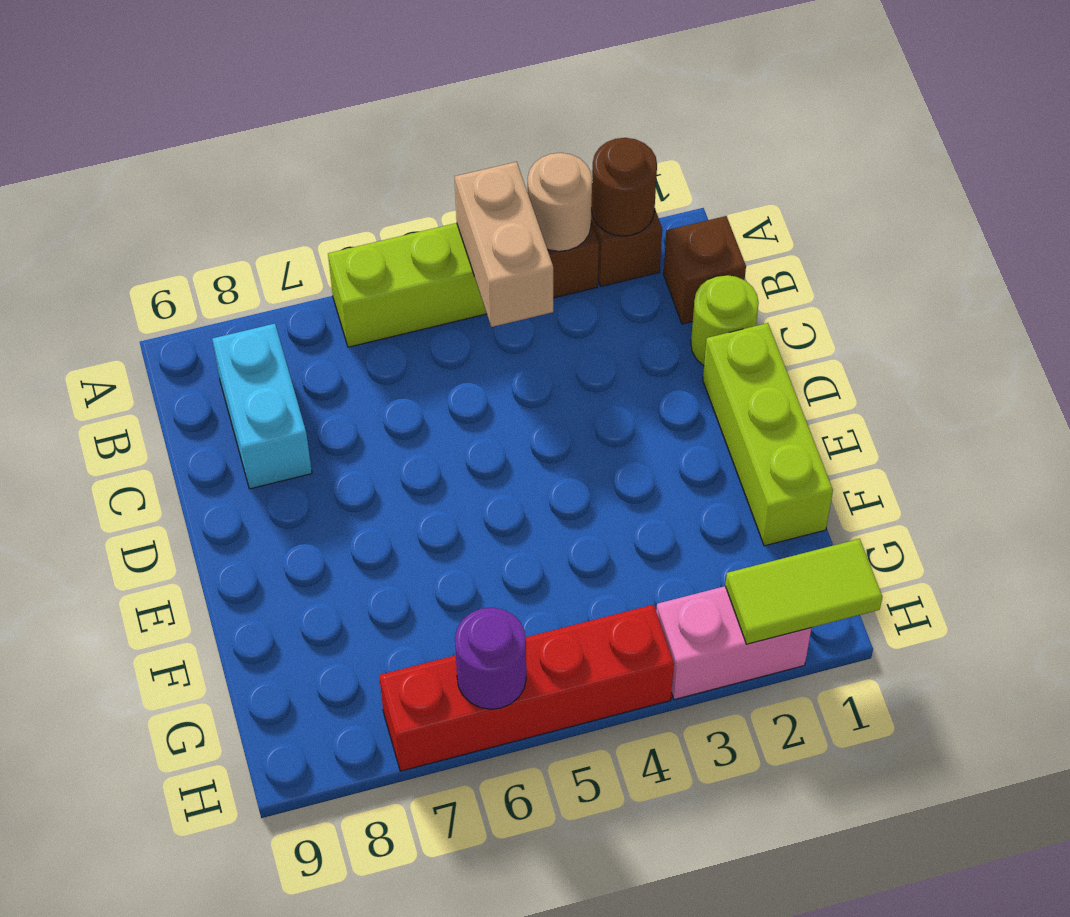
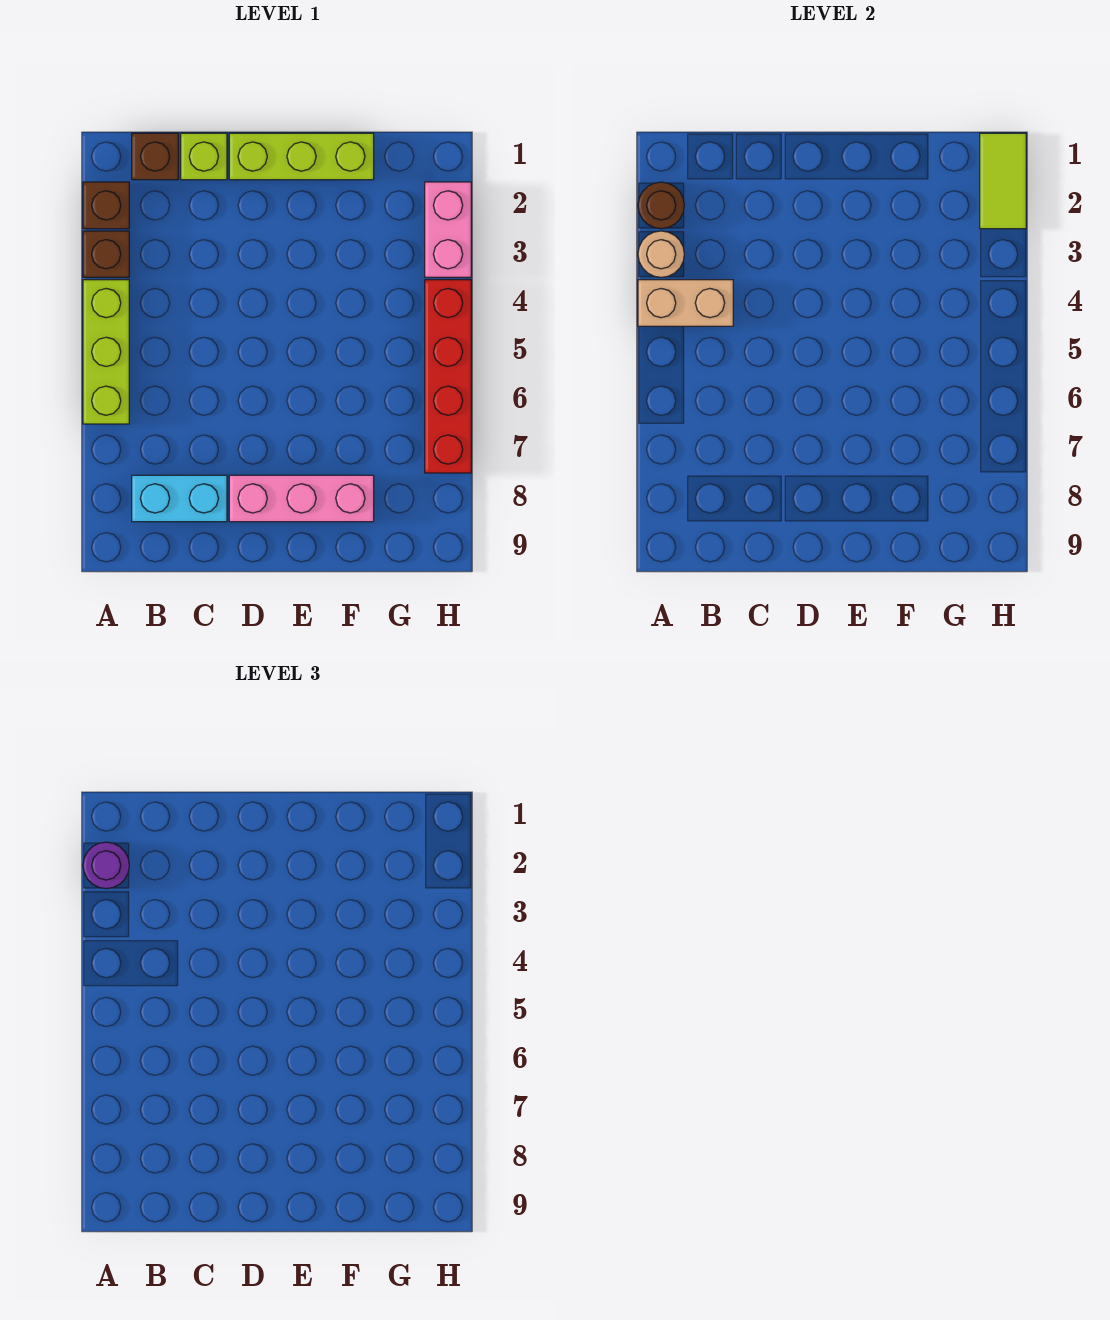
lime 1x1 round brick [691,275,759,366] -> lime 1x1 brick [181,133,227,180]
none -> pink 1x3 brick [229,475,374,522]
purple 1x1 round brick [455,608,526,709] -> purple 1x1 round brick moved to [83,842,129,889]

